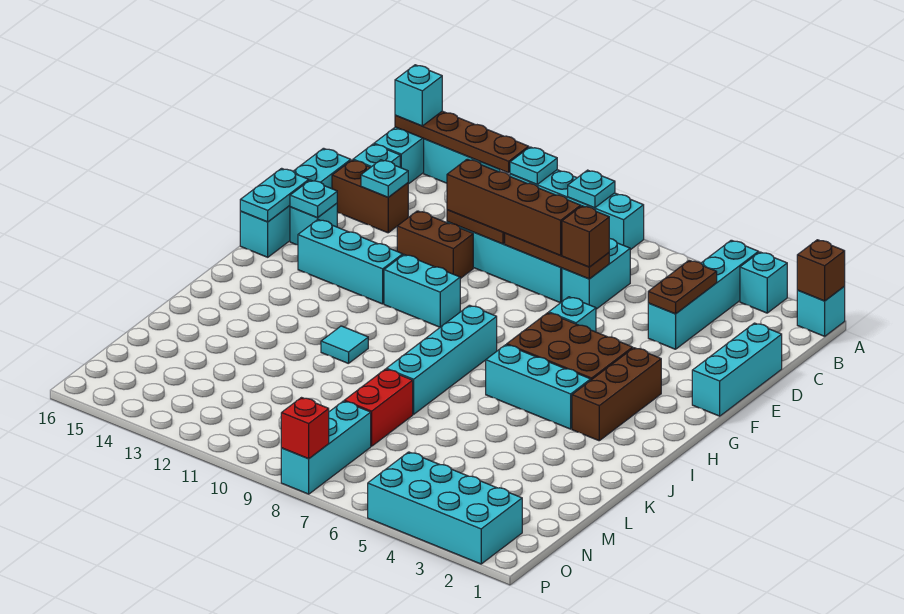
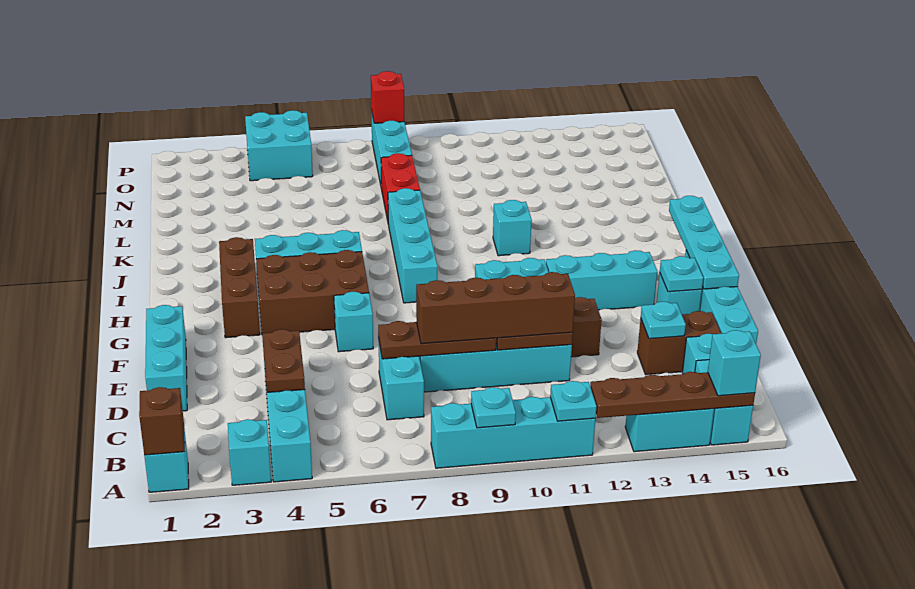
brown 1x1 brick [562,206,609,267] -> none
cyan 1x2 plate [240,168,309,222] -> cyan 1x4 plate [669,196,739,289]
cyan 1x1 tile [321,326,368,364] -> cyan 1x1 brick [493,200,532,256]
cyan 2x4 brick [368,452,522,564] -> cyan 2x2 brick [245,110,313,181]

